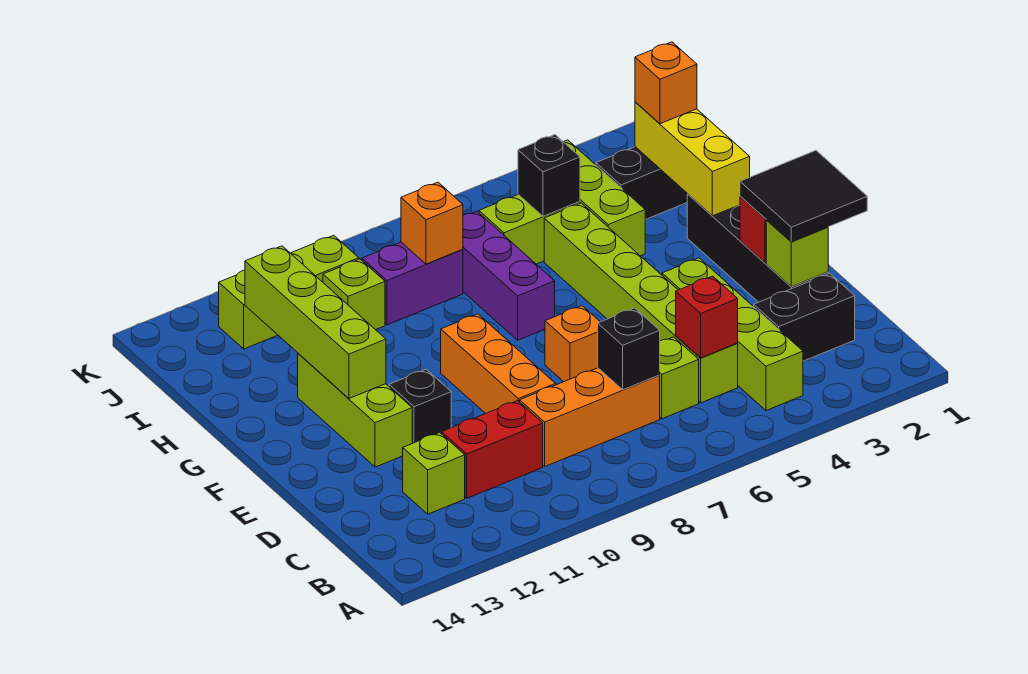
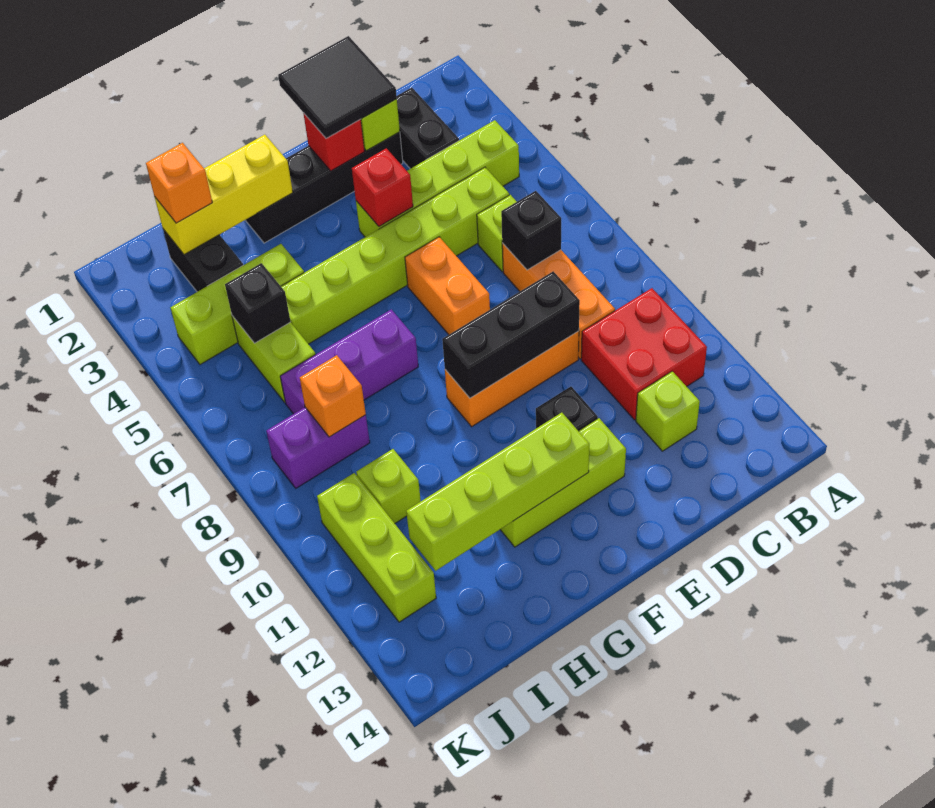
red 1x1 brick [676,276,738,358] -> red 1x1 brick moved to [352,148,413,227]
red 1x2 brick [442,401,543,498] -> red 2x2 brick [581,288,707,420]
none -> black 1x3 brick [442,271,580,398]
orange 1x1 brick [545,306,600,382] -> orange 1x2 brick [405,237,490,335]
purple 1x2 brick [362,242,463,325] -> purple 1x2 brick turned to [266,407,370,488]

